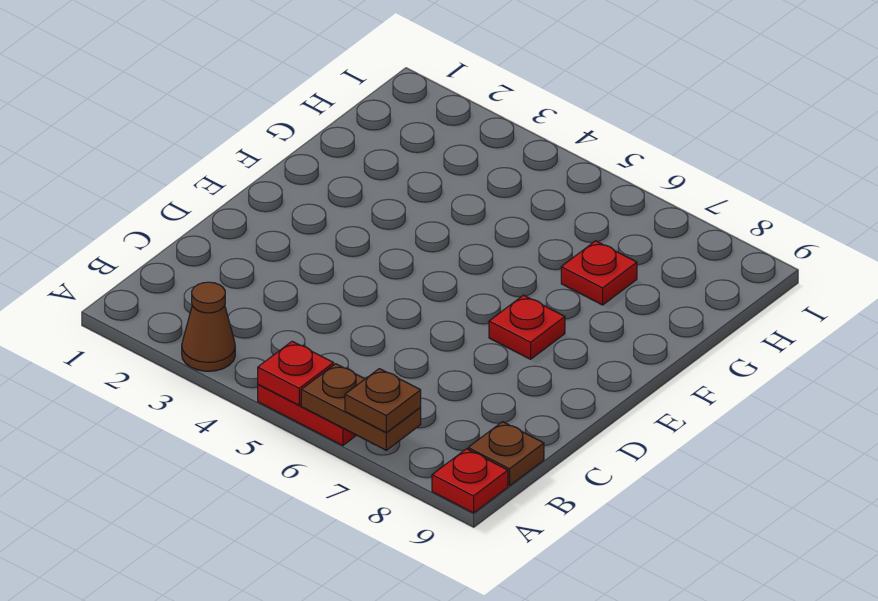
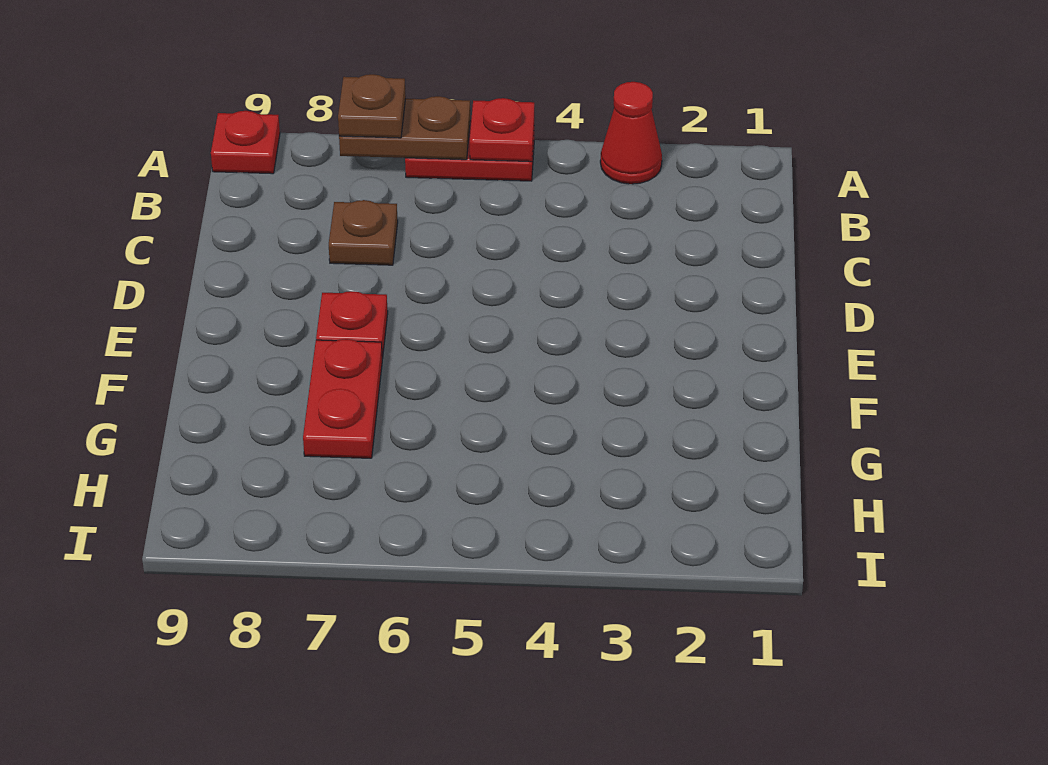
brown 1x1 cone [182,282,235,371] -> red 1x1 cone [600,82,662,184]
brown 1x1 plate [468,422,544,486] -> brown 1x1 plate moved to [329,200,398,265]
red 1x1 plate [561,241,637,305] -> red 1x2 plate [303,339,382,458]

